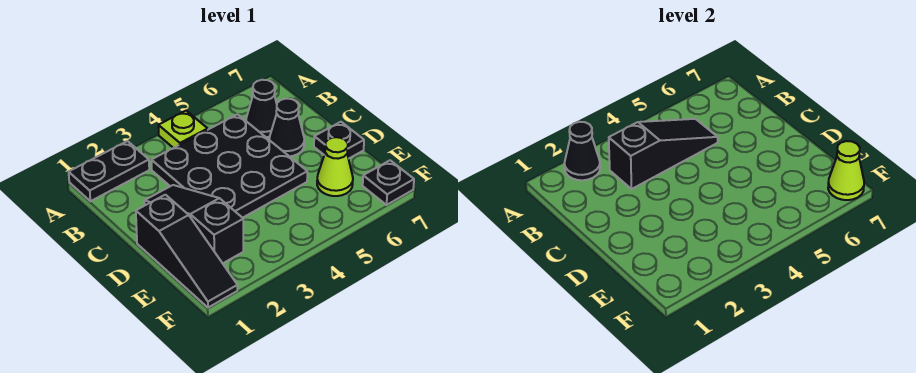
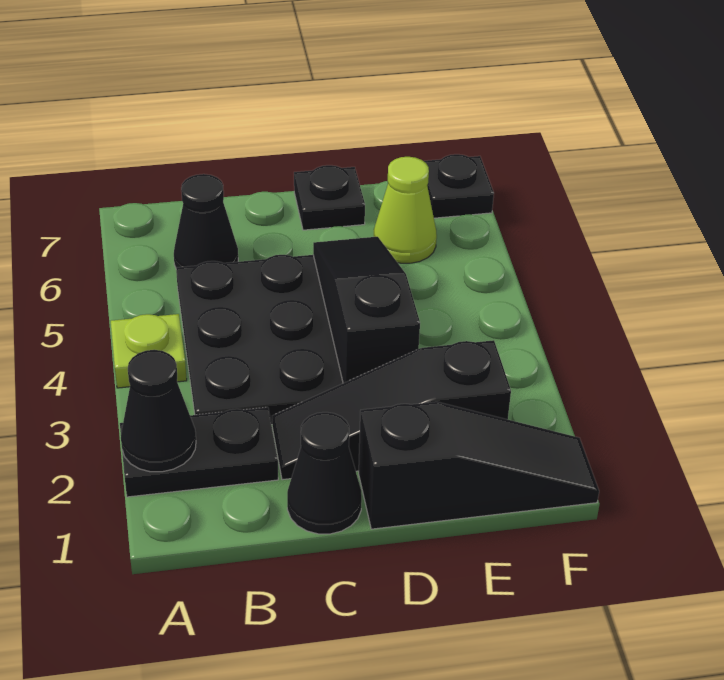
black 1x2 plate [69,141,149,201] -> black 1x2 plate turned to [120,407,278,497]
black 1x3 slope [609,119,718,189] -> black 1x3 slope moved to [313,237,420,383]
black 1x1 cone [269,99,304,156] -> black 1x1 cone moved to [287,412,362,534]
lime 1x1 cone [828,141,864,200] -> none

